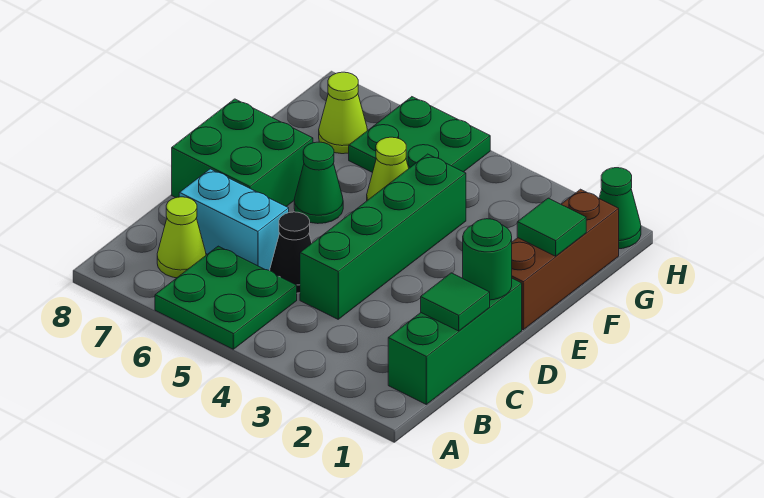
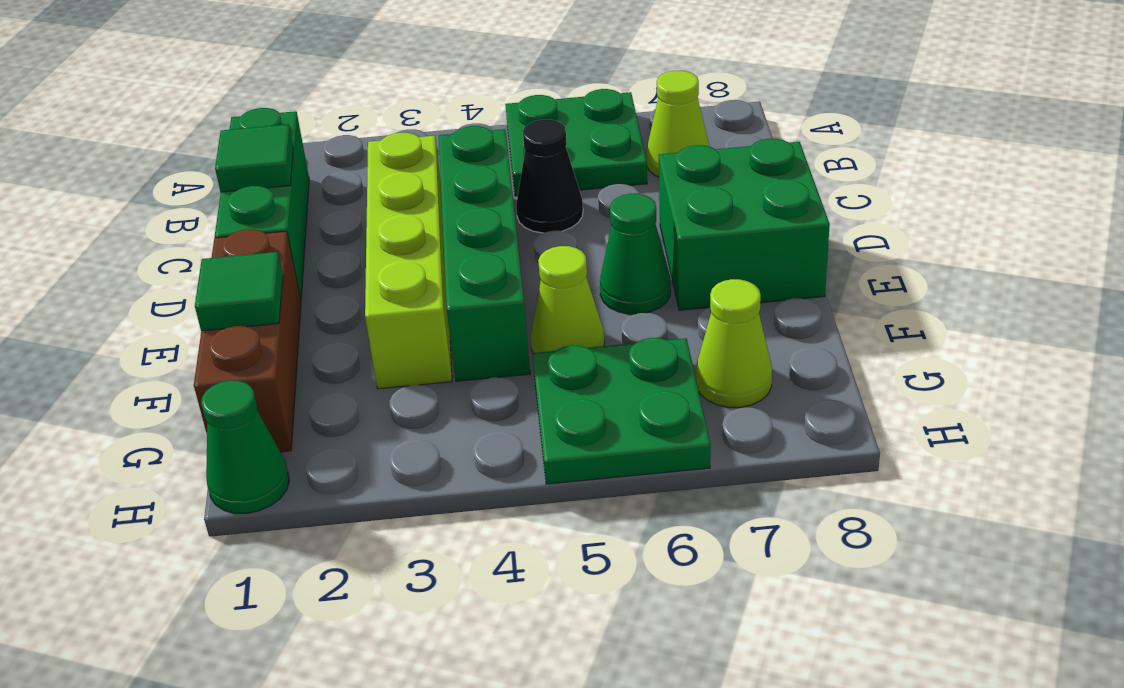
none -> lime 1x4 brick [365,133,452,389]
cyan 1x2 brick [179,169,289,271] -> none
green 1x1 round brick [463,219,512,300] -> none

